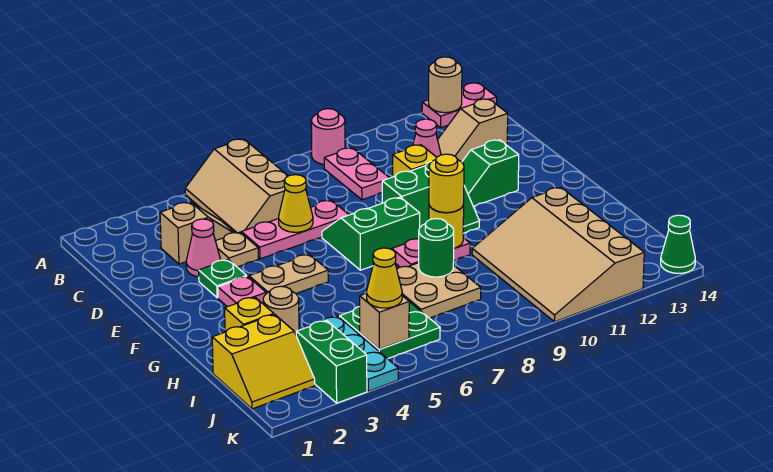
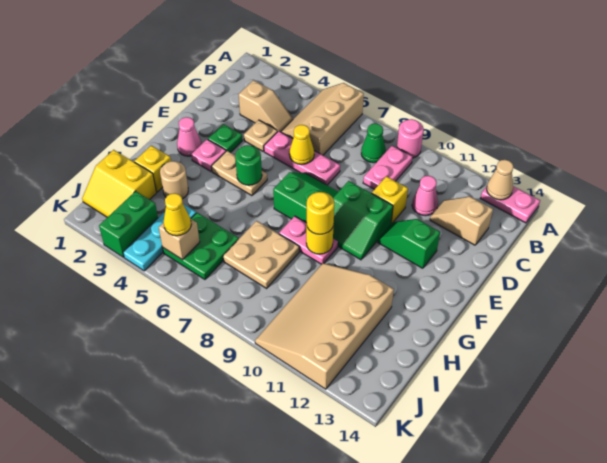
tan 1x1 round brick [429,57,462,113] -> tan 1x1 cone [487,160,514,200]
pink 1x1 cone [186,219,221,277] -> pink 1x1 cone moved to [177,117,201,156]
green 1x1 round brick [419,219,454,277] -> green 1x1 round brick moved to [235,145,262,185]
green 1x1 cone [661,215,695,273] -> green 1x1 cone moved to [361,123,386,163]

